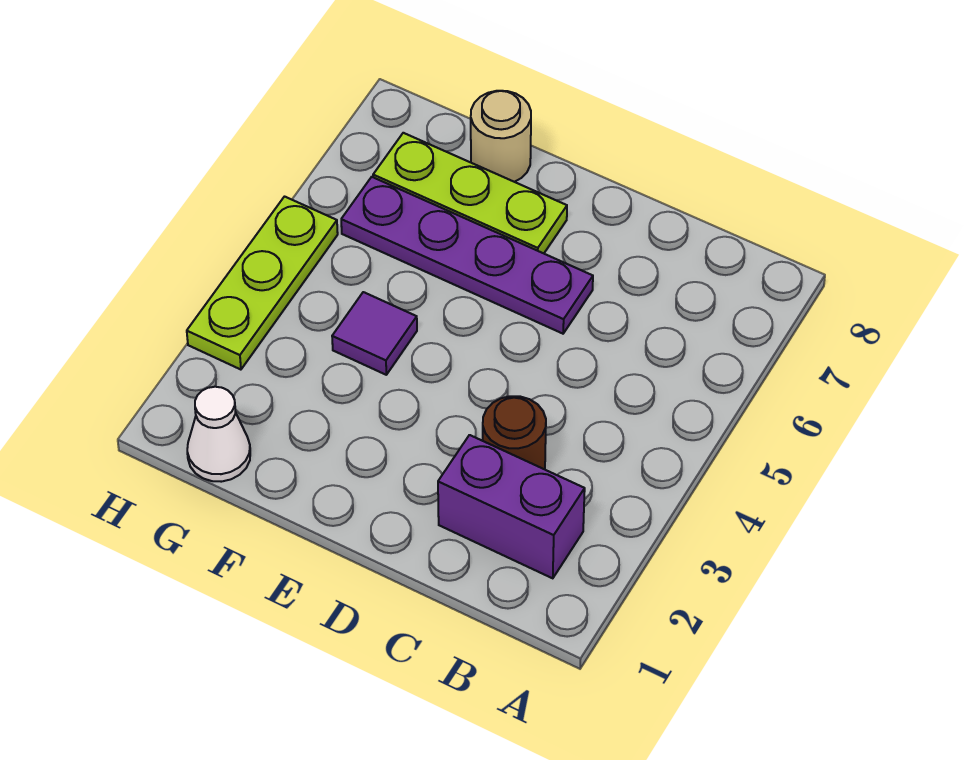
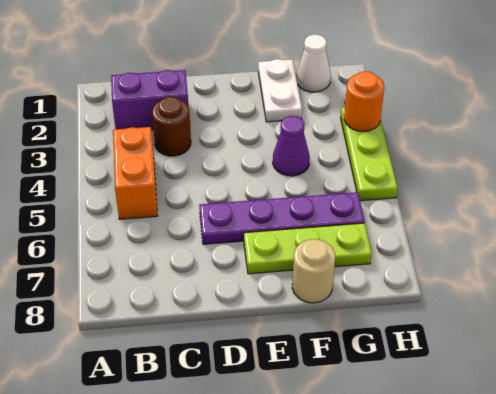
none -> orange 1x2 brick [113,127,158,219]
none -> white 1x2 plate [258,59,302,122]
purple 1x1 tile [332,292,417,375] -> purple 1x1 cone [273,116,310,176]
none -> orange 1x1 round brick [344,71,384,131]

